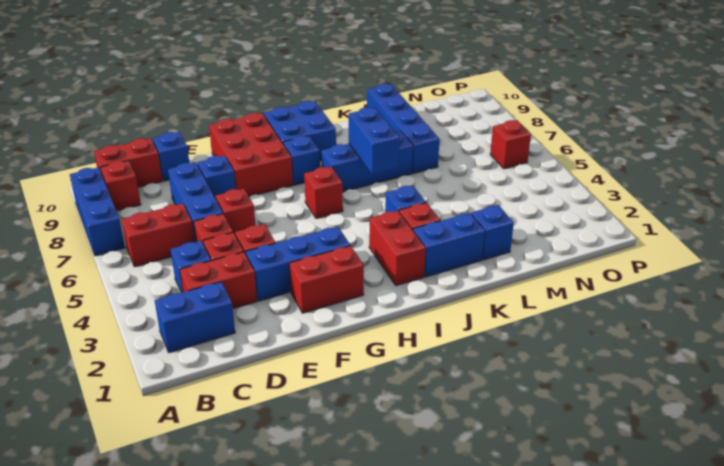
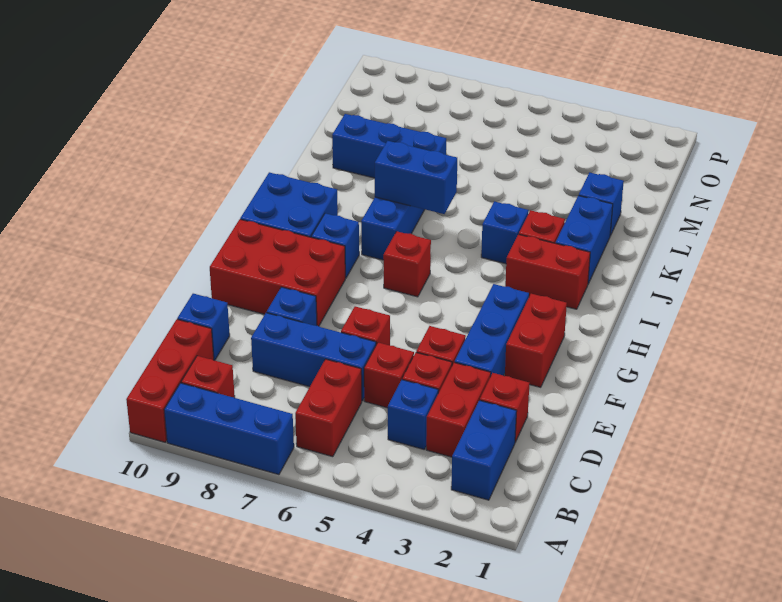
red 1x2 brick [94,138,162,187] -> red 1x3 brick [126,319,214,442]
blue 1x4 brick [367,83,439,173] -> blue 1x3 brick [332,114,446,178]
red 1x1 brick [490,120,531,169] -> red 1x1 brick moved to [480,373,529,442]

